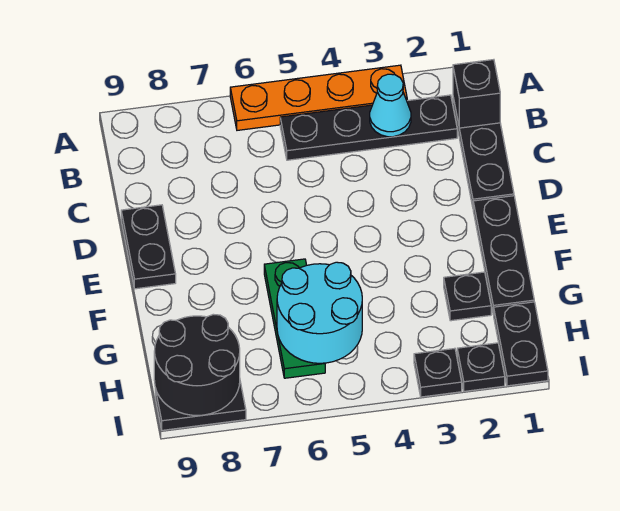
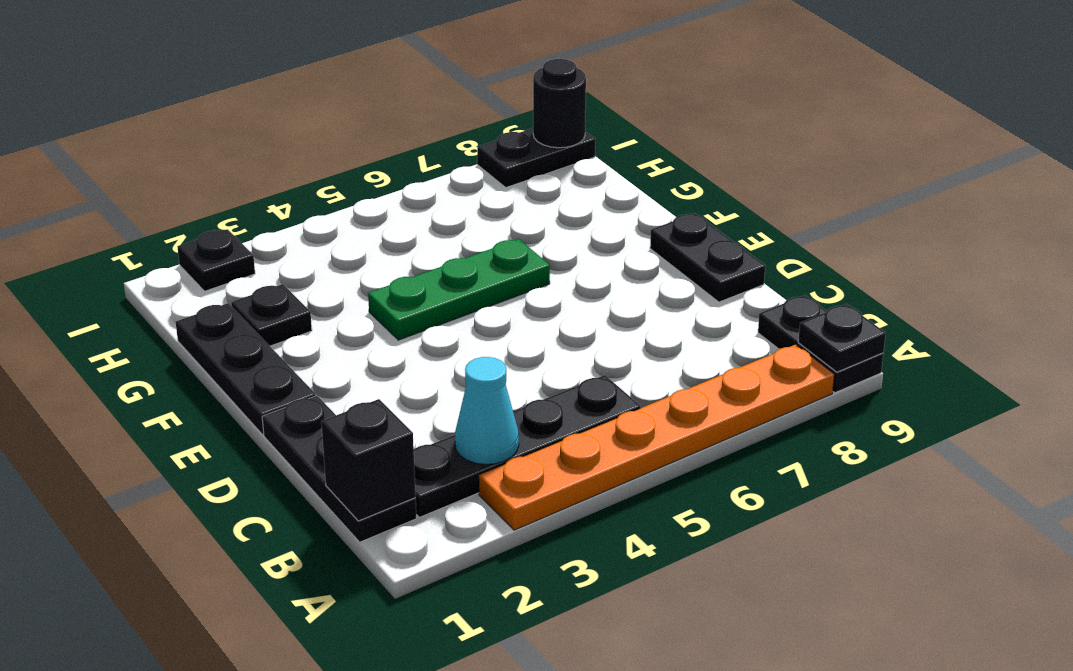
orange 1x4 plate [230,65,407,130] -> orange 1x6 plate [479,344,834,530]
green 1x3 plate [264,259,325,378] -> green 1x3 plate turned to [368,239,550,340]
cyan 2x2 round brick [277,262,362,363] -> none
black 1x2 plate [494,302,548,386] -> black 1x2 plate moved to [758,295,883,393]
black 2x2 round brick [154,314,240,415] -> black 1x1 round brick [533,59,586,148]
black 1x1 plate [414,348,462,397] -> black 1x1 plate moved to [798,304,886,372]

